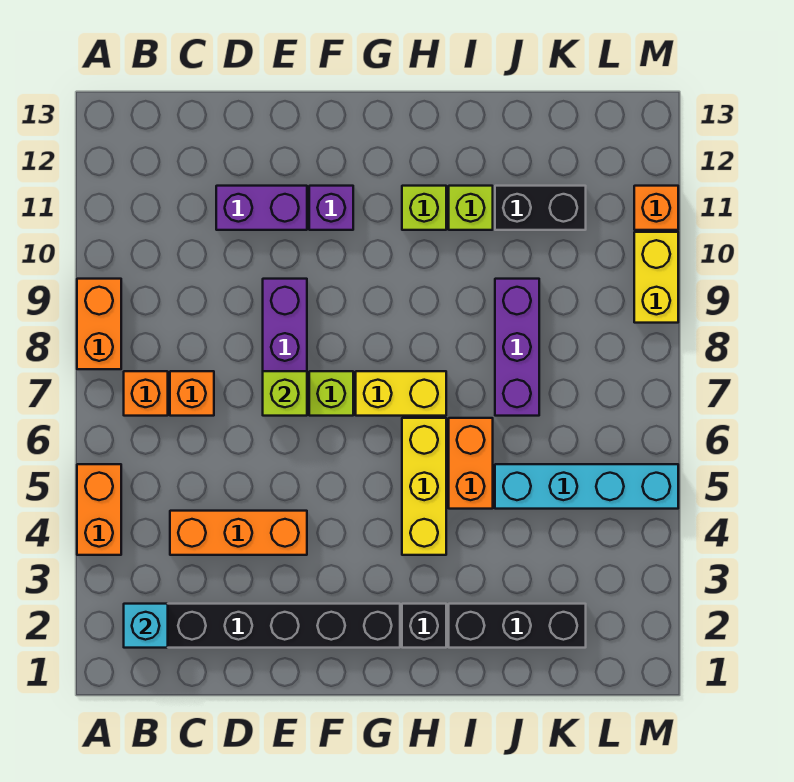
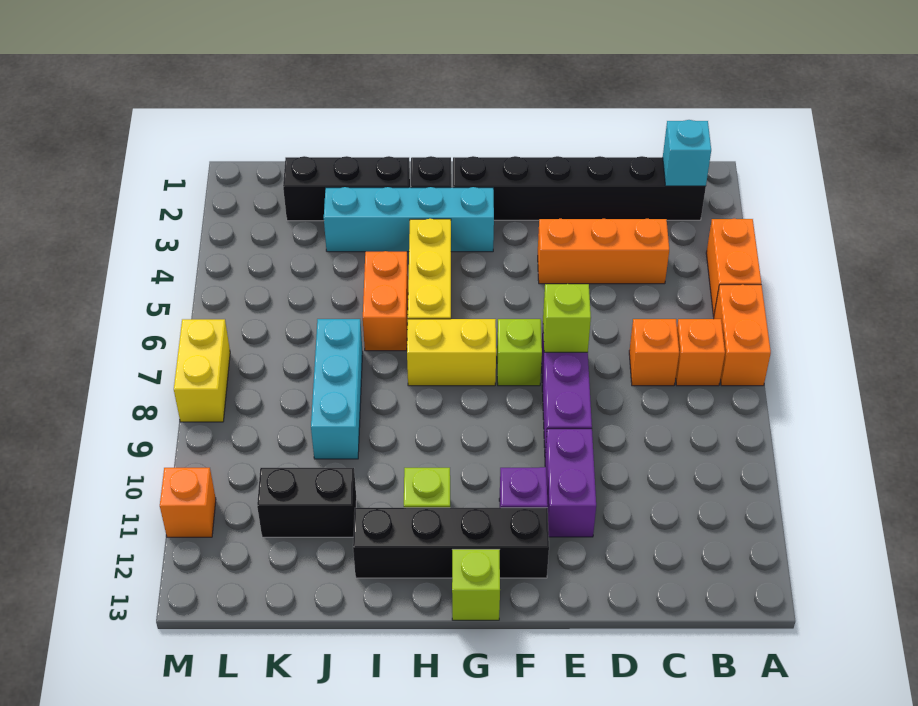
orange 1x2 brick [77,279,121,369] -> orange 1x2 brick moved to [714,285,771,386]
purple 1x2 brick [216,186,307,230] -> purple 1x2 brick turned to [545,429,596,537]
none -> black 1x4 brick [353,508,549,578]
lime 1x1 brick [449,186,493,230] -> lime 1x1 brick moved to [452,549,500,620]
cyan 1x4 brick [495,464,678,509] -> cyan 1x4 brick moved to [324,187,494,252]
purple 1x3 brick [495,279,539,416] -> cyan 1x3 brick [311,319,363,459]
yellow 1x2 brick [634,232,678,323] -> yellow 1x2 brick moved to [174,319,230,422]

